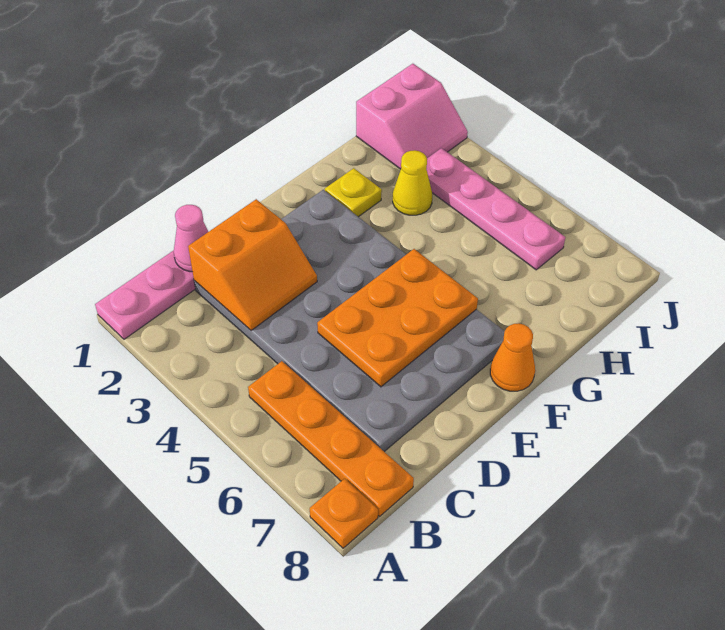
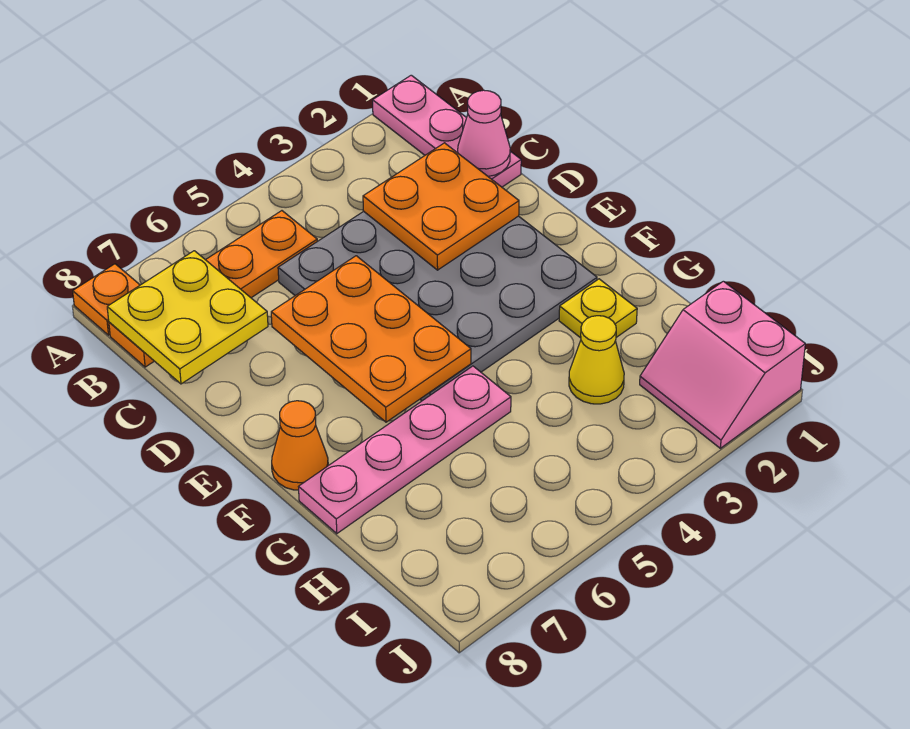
none -> yellow 2x2 plate [107,251,268,384]
grey 4x6 plate [194,190,505,452] -> grey 4x4 plate [278,211,597,401]
orange 2x2 slope [188,199,317,330] -> orange 2x2 plate [363,143,519,270]
pink 1x4 plate [427,148,565,270] -> pink 1x4 plate moved to [299,366,511,534]

